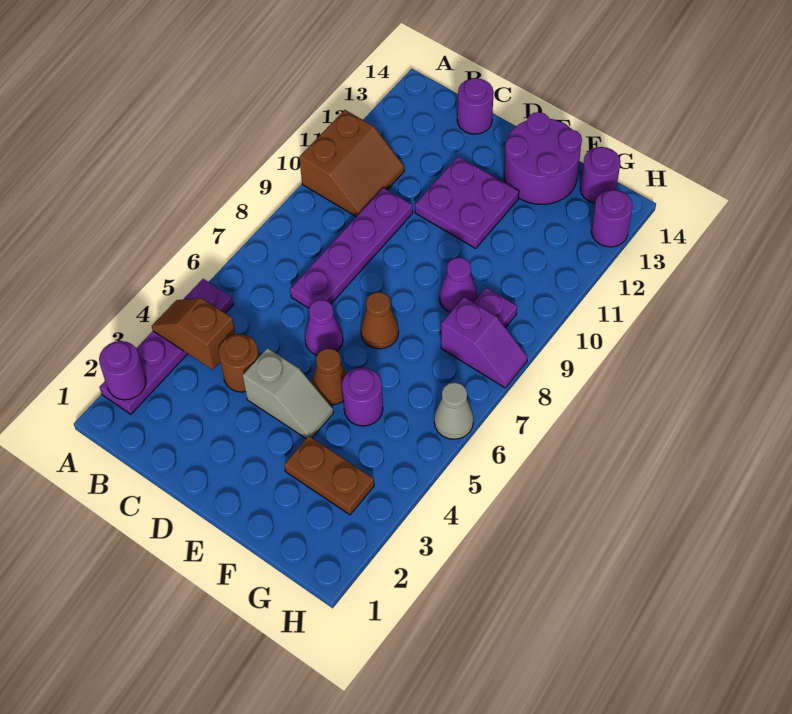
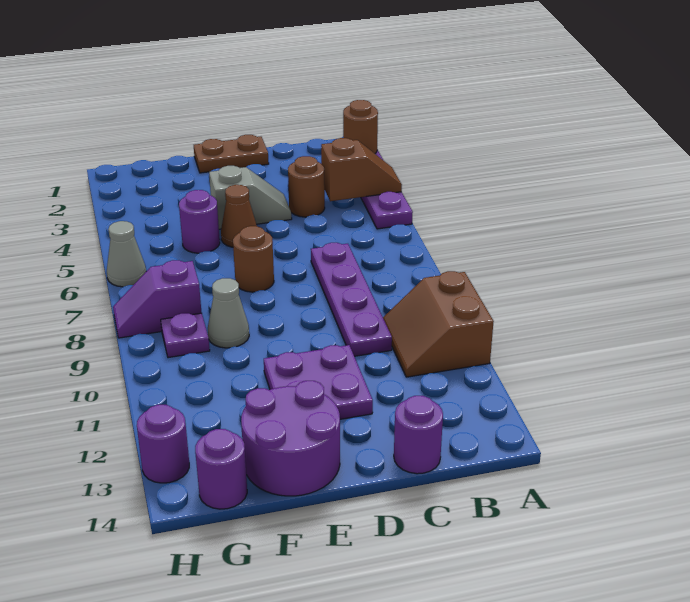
purple 1x1 round brick [99,341,146,400] -> brown 1x1 round brick [343,100,378,153]
grey 1x2 slope [243,348,334,439] -> grey 1x2 slope turned to [209,166,292,229]
purple 1x1 cone [305,300,343,355] -> none
brown 1x1 cone [361,292,399,349] -> brown 1x1 round brick [233,226,274,292]
brown 1x2 plate [284,436,374,515] -> brown 1x2 plate moved to [194,135,269,173]
purple 1x1 cone [440,257,477,312] -> grey 1x1 cone [208,278,249,348]

